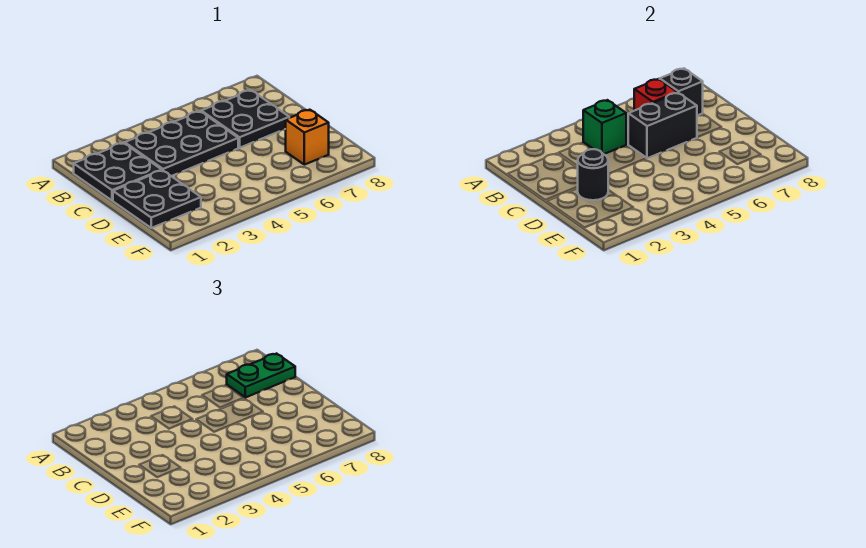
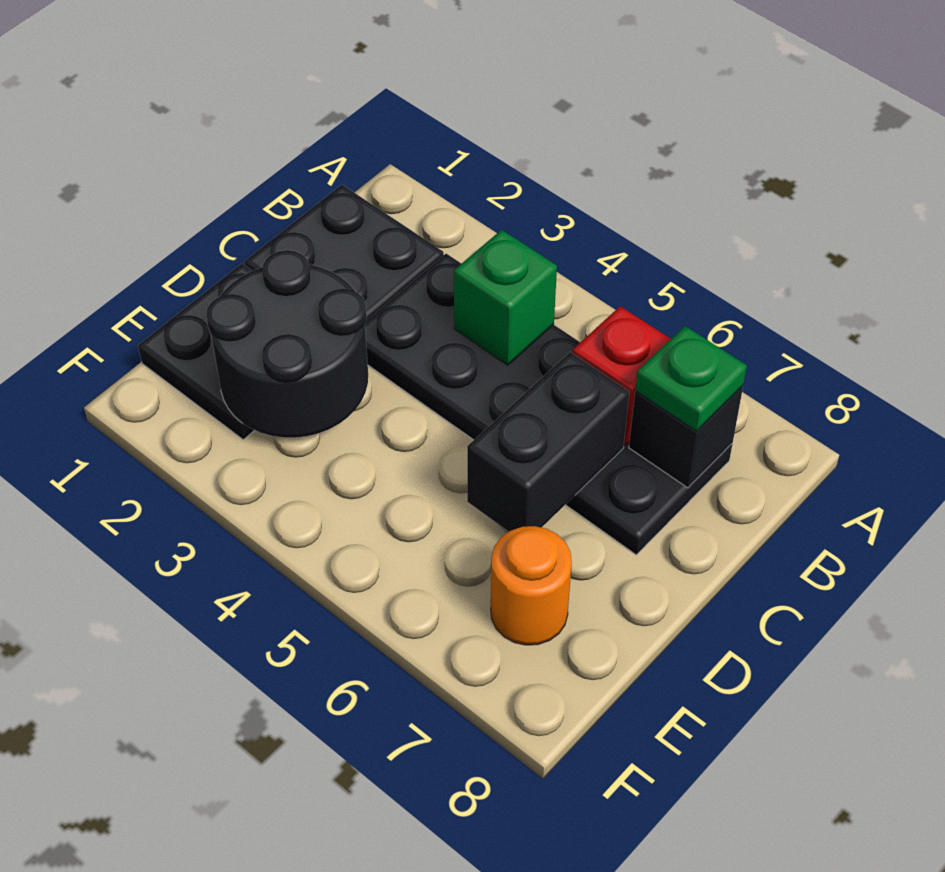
green 1x2 plate [227,354,295,397] -> green 1x1 plate [635,326,747,431]
black 1x2 brick [628,93,697,158] -> black 1x2 brick turned to [467,352,630,532]
black 1x1 round brick [578,149,608,200] -> black 2x2 round brick [206,250,368,438]
orange 1x1 brick [286,110,329,165] -> orange 1x1 round brick [491,526,572,645]

